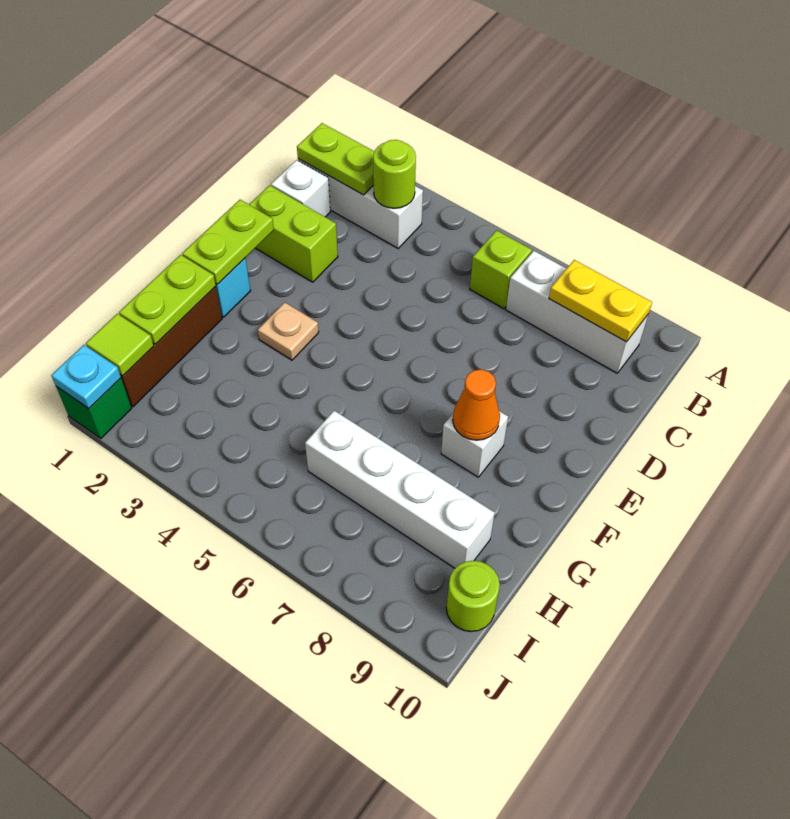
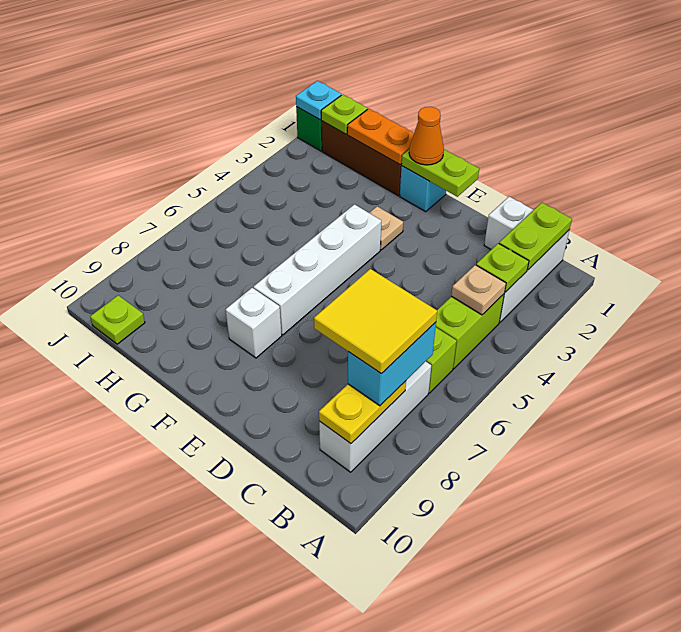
lime 1x1 round brick [373,140,416,208] -> lime 1x1 plate [476,243,529,292]
none -> tan 1x1 plate [451,265,506,315]
none -> cyan 1x2 brick [348,322,436,406]
none -> yellow 2x2 tile [314,269,437,374]
lime 1x2 brick [249,185,338,282] -> lime 1x2 brick moved to [436,294,504,369]
orange 1x1 cone [453,369,500,440] -> orange 1x1 cone moved to [409,107,444,165]
lime 1x2 plate [119,255,216,344] -> orange 1x2 plate [347,109,414,165]
white 1x4 brick [305,411,495,568] -> white 1x4 brick moved to [254,204,381,335]
lime 1x1 tile [86,314,154,376] -> lime 1x1 plate [321,95,368,134]
lime 1x1 round brick [446,561,500,632] -> lime 1x1 plate [90,295,145,344]

